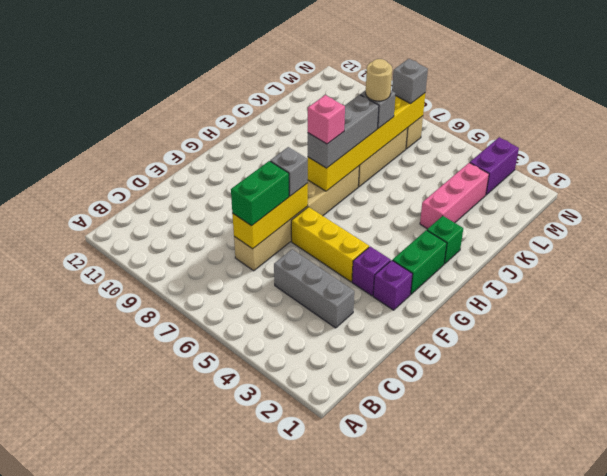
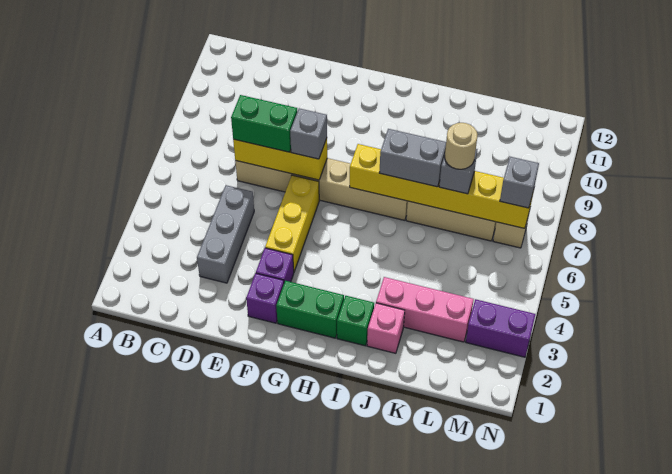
grey 1x3 brick [308,95,379,168] -> grey 1x2 brick [379,129,446,187]
pink 1x1 brick [308,95,345,144] -> pink 1x1 brick moved to [367,303,405,353]

